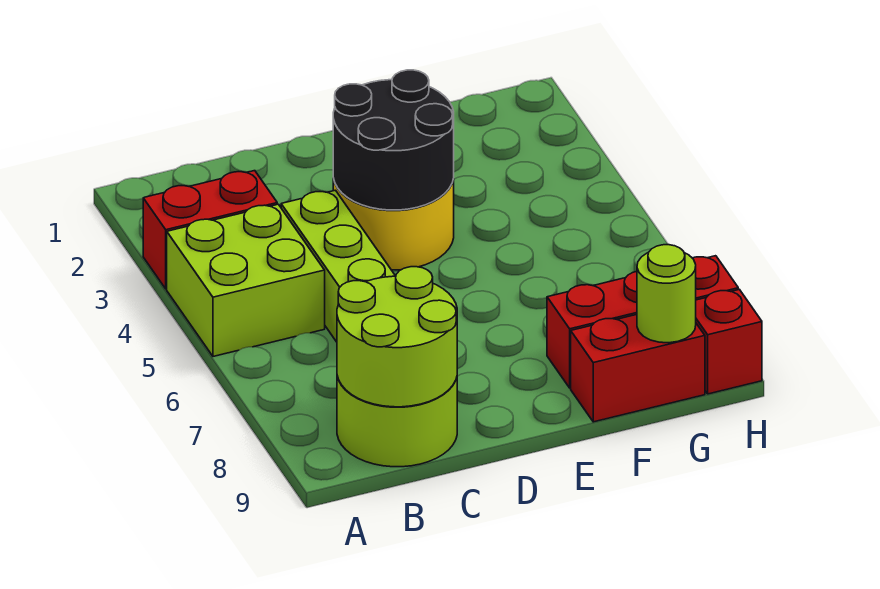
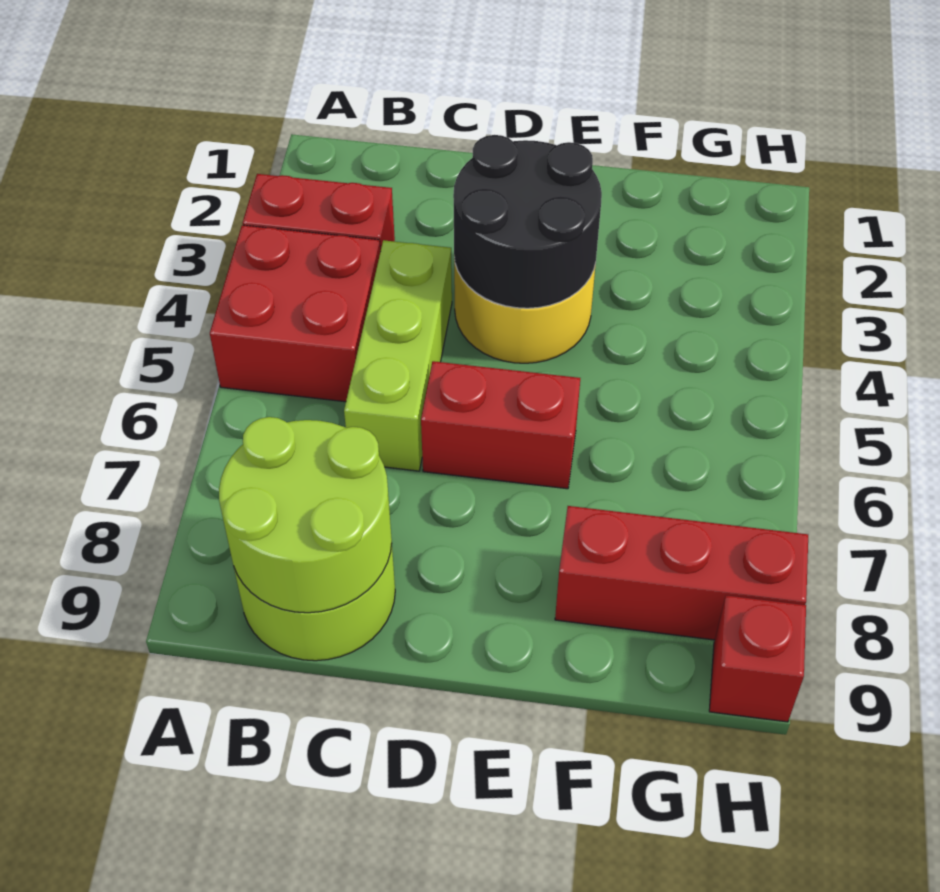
lime 2x2 brick [167,204,325,356] -> red 2x2 brick [210,225,381,402]
red 1x2 brick [571,315,705,422] -> red 1x2 brick moved to [421,361,580,489]
lime 1x1 round brick [637,245,696,343] -> none

